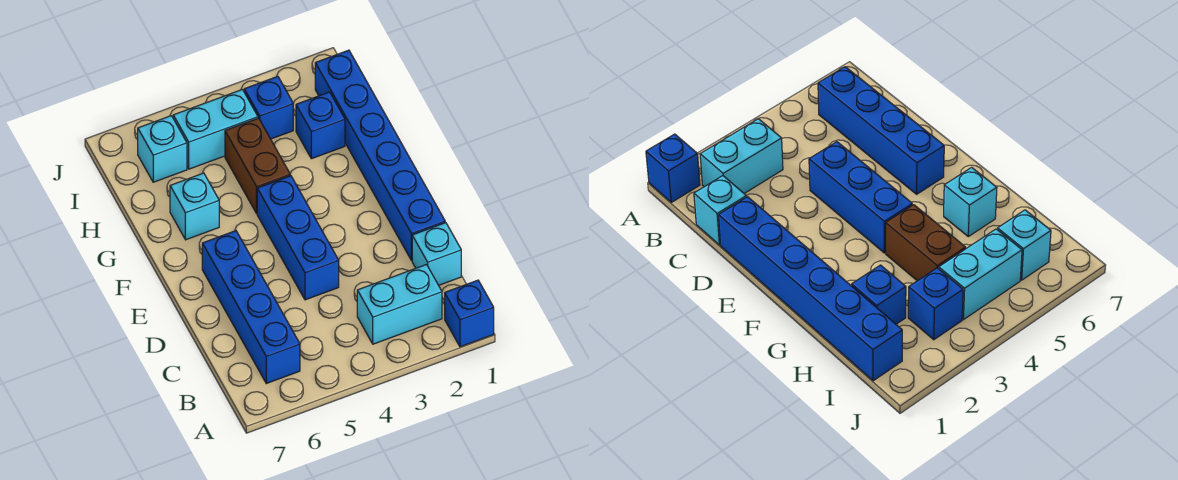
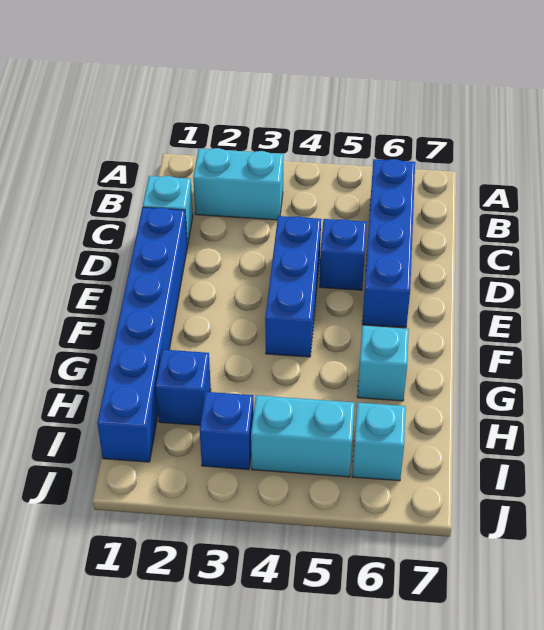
blue 1x1 brick [445,280,494,347] -> blue 1x1 brick moved to [319,219,367,290]
brown 1x2 brick [225,118,290,214] -> none

